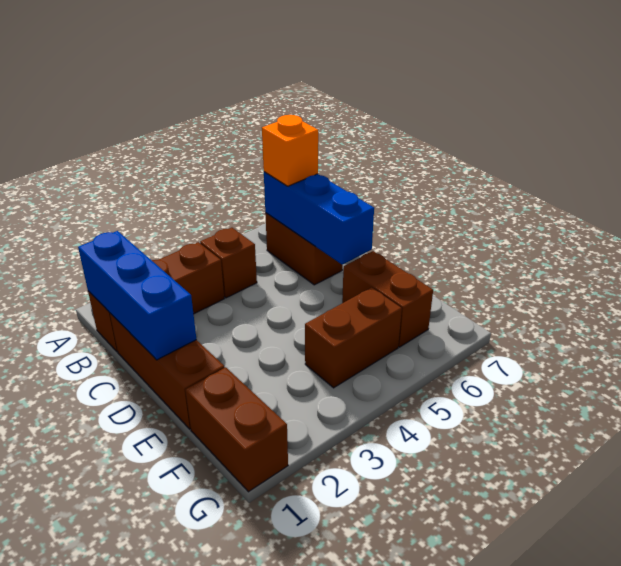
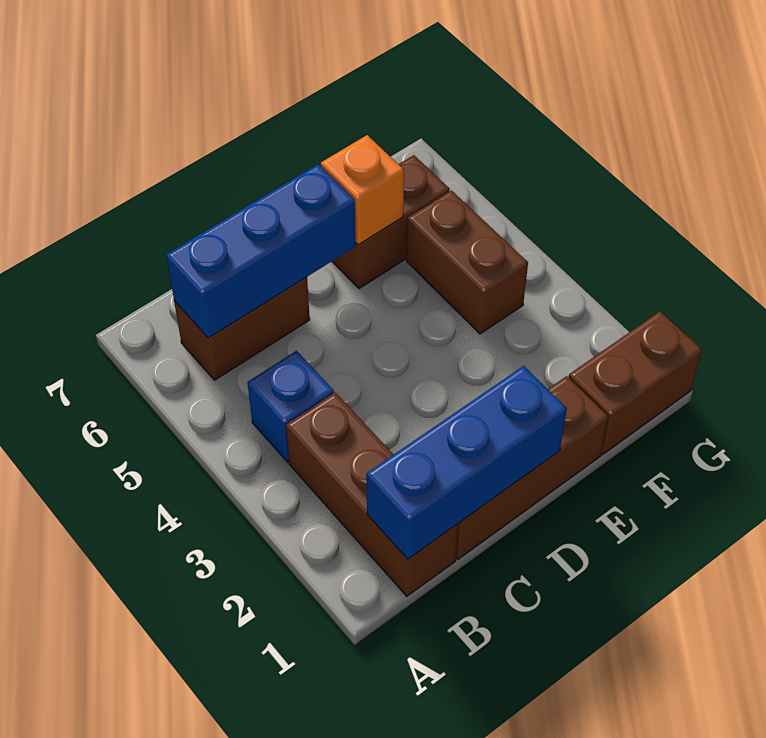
brown 1x1 brick [200,228,257,298] -> blue 1x1 brick [247,351,334,462]
orange 1x1 brick [262,115,318,186] -> orange 1x1 brick moved to [321,135,404,245]

